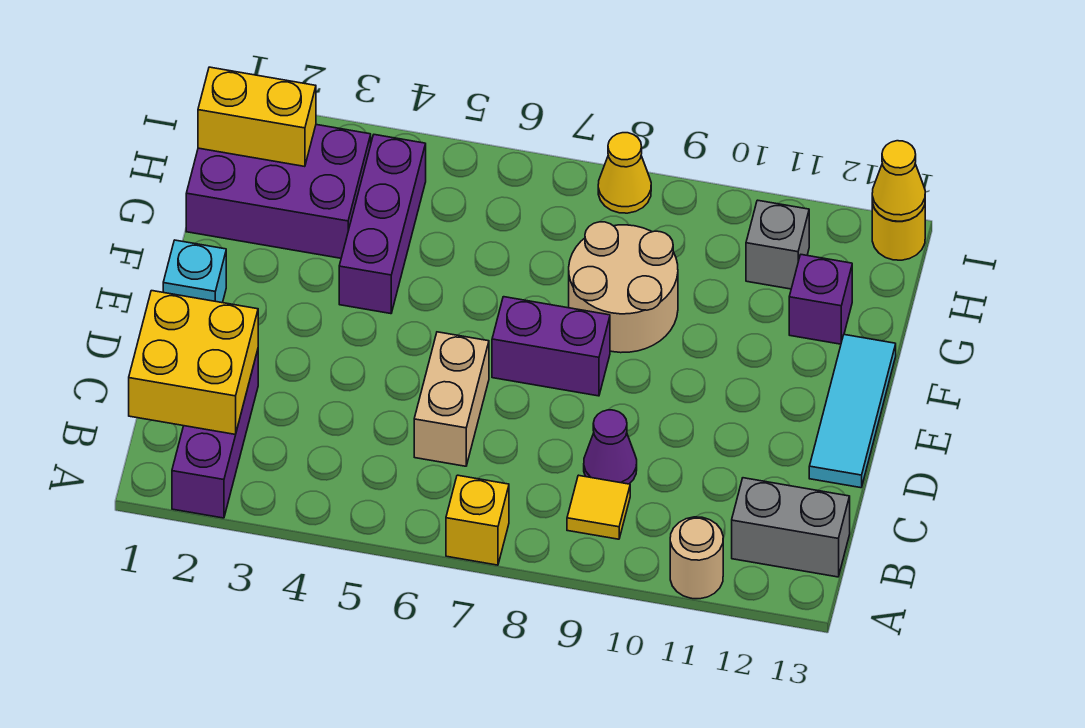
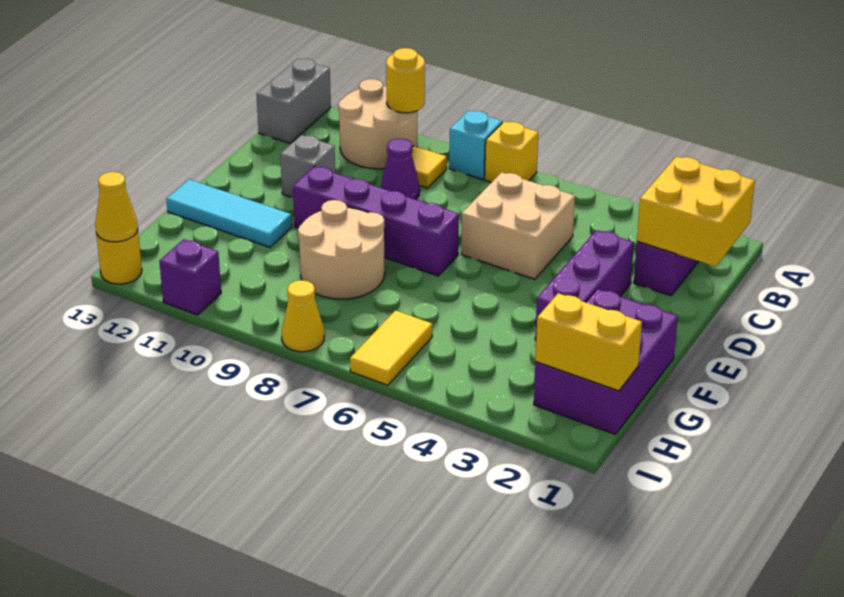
none -> yellow 1x1 round brick [386,48,425,113]
tan 1x1 round brick [670,517,723,599] -> tan 2x2 round brick [338,79,417,169]
grey 1x2 brick [732,478,850,577] -> grey 1x2 brick turned to [257,58,331,143]
tan 1x2 brick [414,332,489,466] -> tan 2x2 brick [461,172,575,279]
cyan 1x3 tile [809,335,896,488] -> cyan 1x3 tile turned to [166,179,292,247]
cyan 1x1 brick [163,240,226,303] -> cyan 1x1 brick moved to [449,111,502,180]
purple 1x2 brick [492,297,610,396] -> purple 1x4 brick [293,166,459,276]
purple 1x3 brick [339,135,426,314] -> purple 1x3 brick moved to [535,230,634,340]
purple 2x3 brick [186,125,371,258] -> purple 2x3 brick turned to [534,289,678,434]
purple 1x1 brick [789,255,852,344] -> purple 1x1 brick moved to [159,239,221,315]
none -> yellow 1x2 tile [350,310,432,385]
grey 1x1 brick [746,200,809,289] -> grey 1x1 brick moved to [280,135,335,198]

